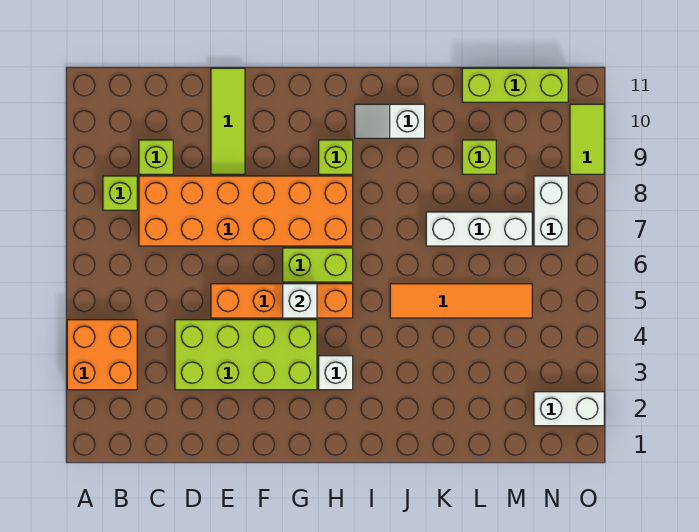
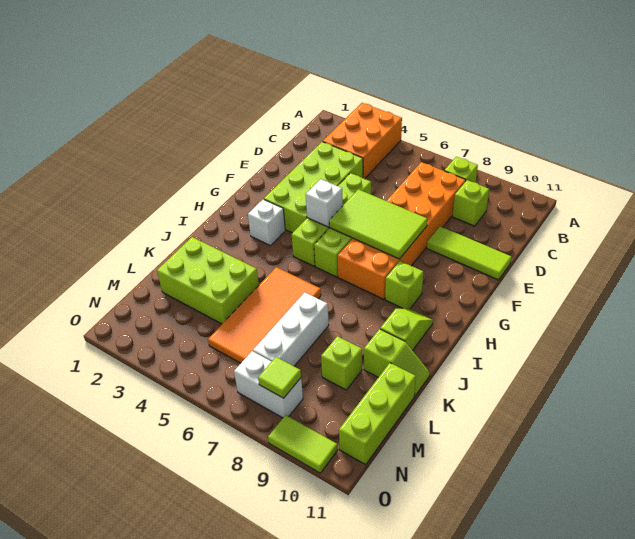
orange 2x2 brick [67,320,137,390] -> orange 2x3 brick [323,103,402,179]
orange 1x4 brick [211,284,353,318] -> lime 1x4 brick [292,173,371,266]
none -> lime 2x3 tile [329,189,427,259]
white 1x2 slope [355,104,425,138] -> lime 1x2 slope [380,309,433,351]
orange 1x4 tile [390,284,532,318] -> orange 2x4 tile [208,267,321,363]
none -> lime 2x3 brick [157,237,259,324]
none -> lime 1x2 slope [364,329,430,396]
white 1x2 brick [534,392,604,426] -> none
none -> lime 1x1 tile [258,357,301,398]

